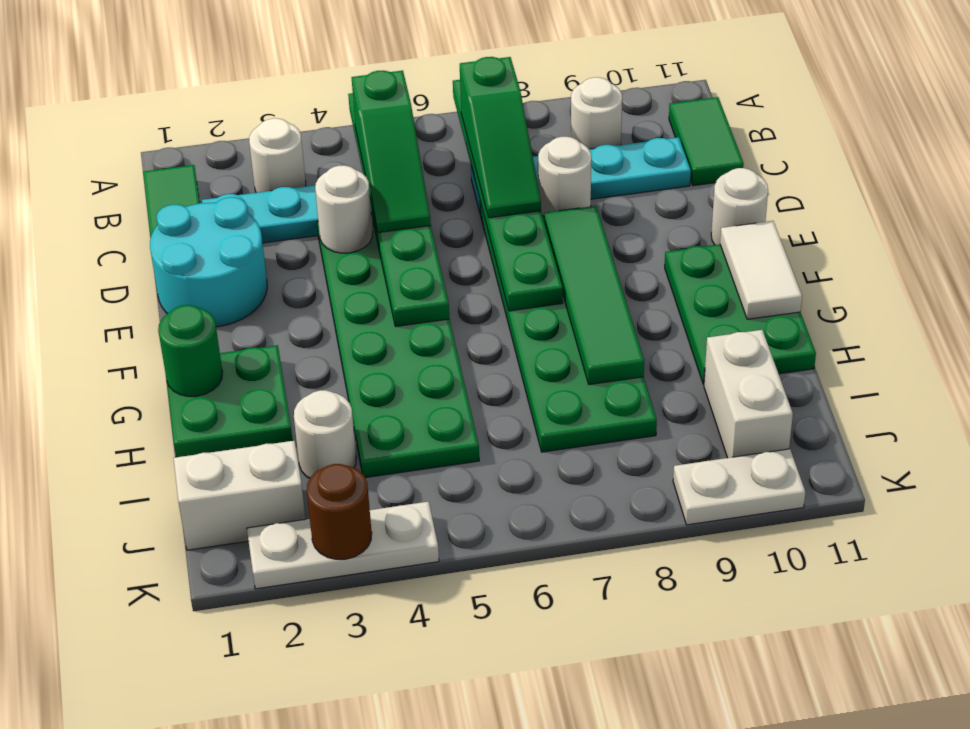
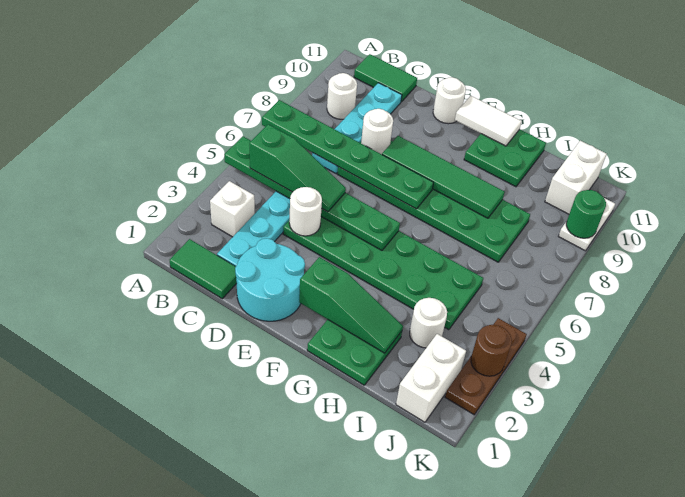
white 1x1 round brick [249,118,306,193] -> white 1x1 brick [210,181,255,237]
green 1x3 slope [460,57,541,218] -> green 1x3 slope moved to [299,257,403,353]
green 2x3 plate [665,244,816,384] -> green 2x2 plate [464,129,546,187]
green 1x1 round brick [158,305,223,396] -> green 1x1 round brick moved to [566,190,606,238]
white 1x2 brick [704,330,793,458] -> white 1x2 brick turned to [545,141,606,214]
white 1x3 plate [247,502,439,589] -> brown 1x3 plate [445,318,527,415]

